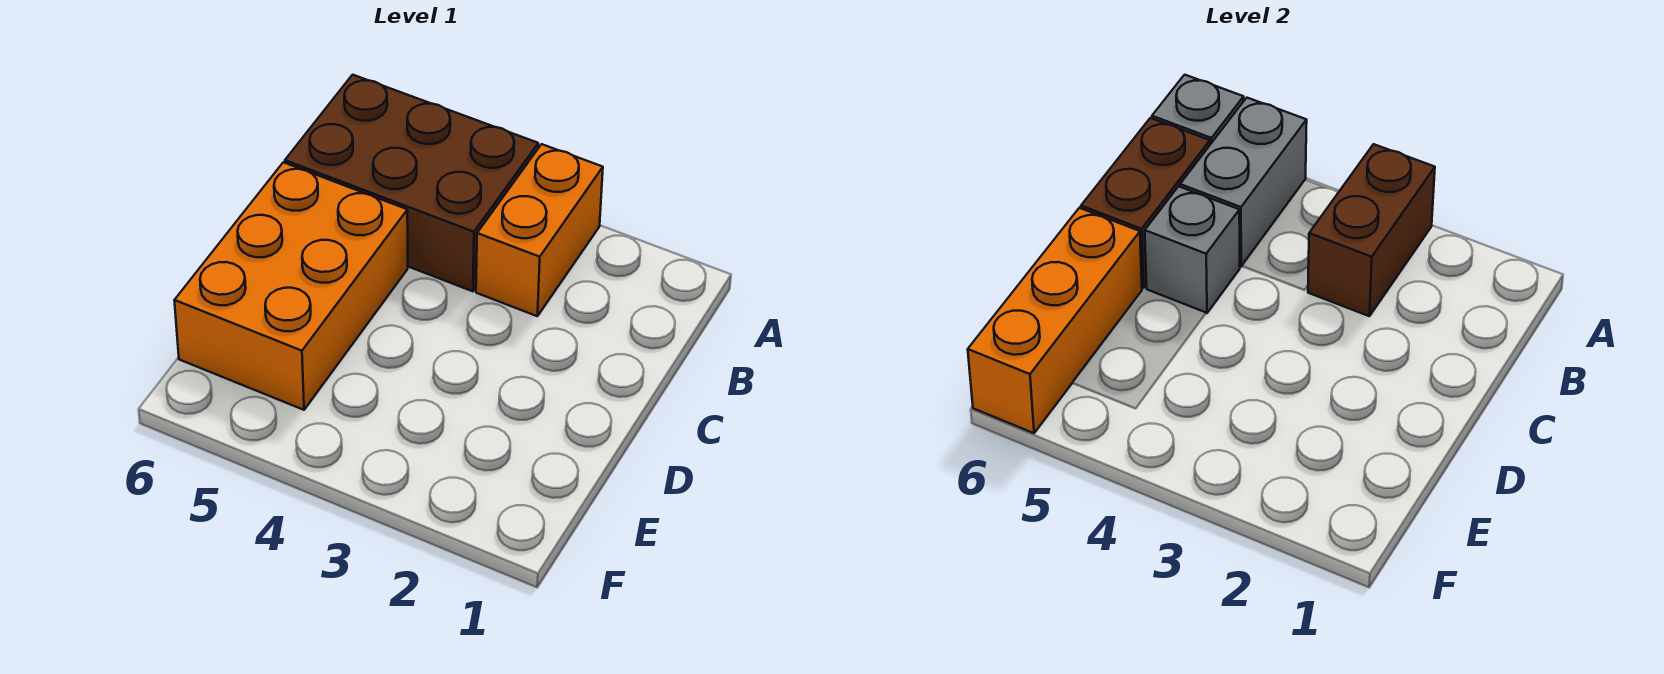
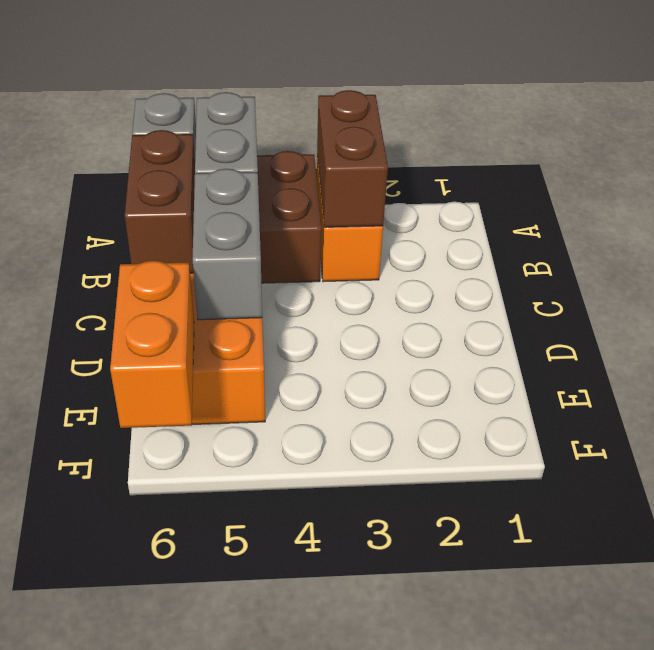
grey 1x1 brick [1145,186,1240,313] -> grey 1x2 brick [193,169,262,320]
orange 1x3 brick [968,208,1142,433] -> orange 1x2 brick [110,261,194,428]

